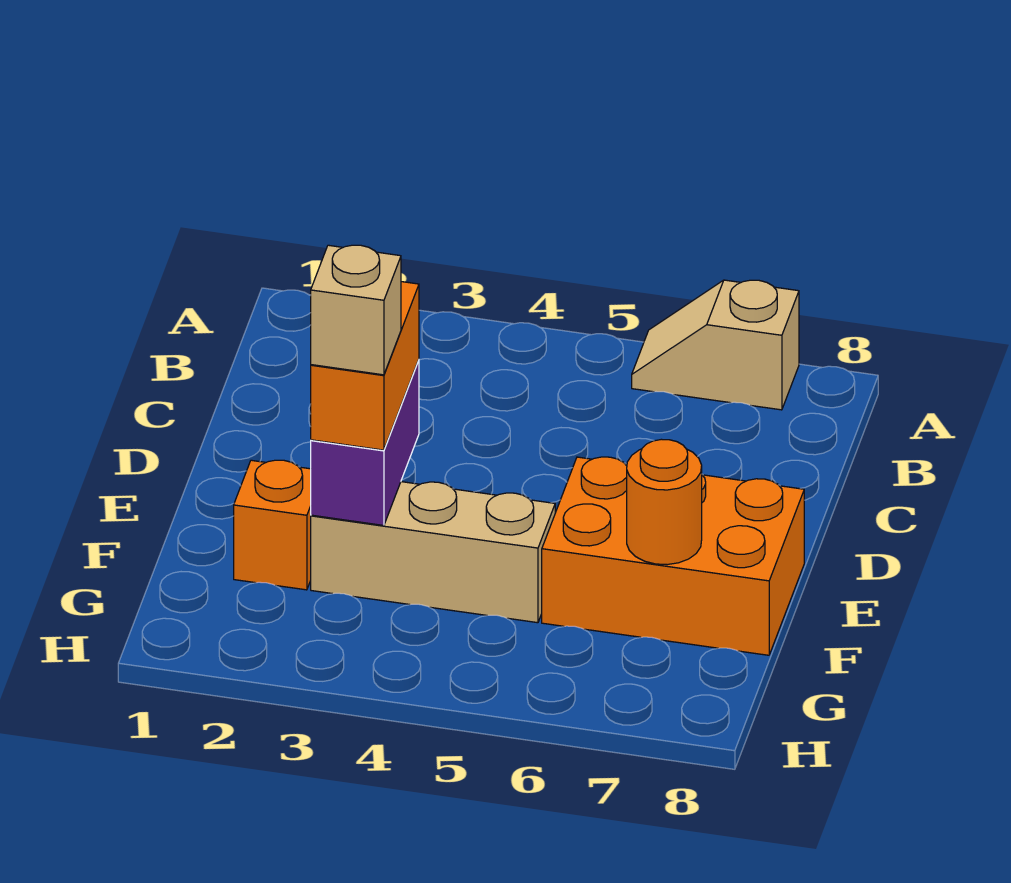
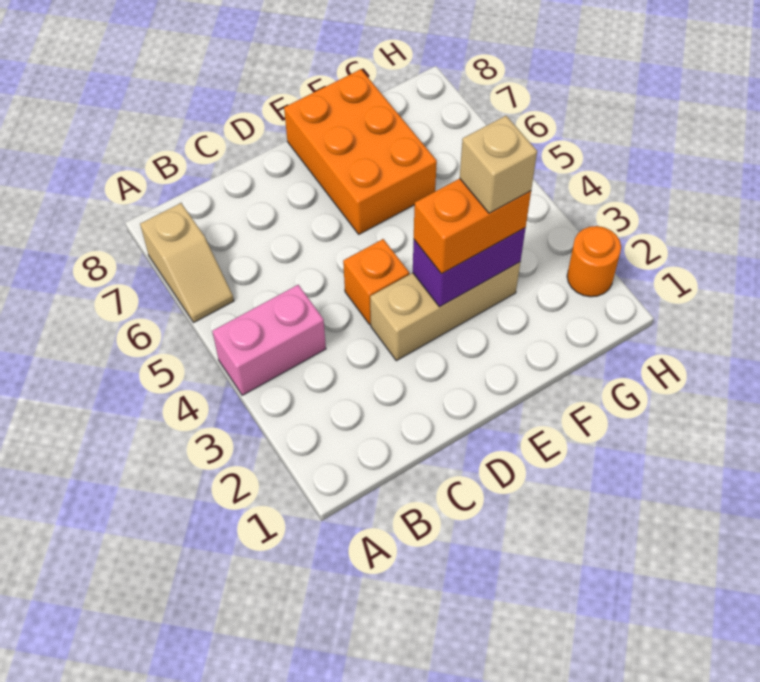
none -> pink 1x2 brick [212,285,326,395]
orange 1x1 brick [234,460,311,590] -> orange 1x1 brick moved to [343,239,409,324]
tan 1x3 brick [311,482,555,623] -> tan 1x3 brick turned to [370,262,520,361]
orange 1x1 round brick [627,439,702,565] -> orange 1x1 round brick moved to [567,226,621,297]

